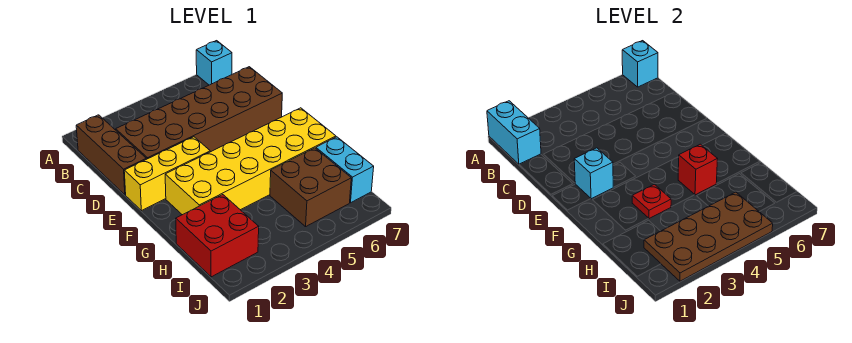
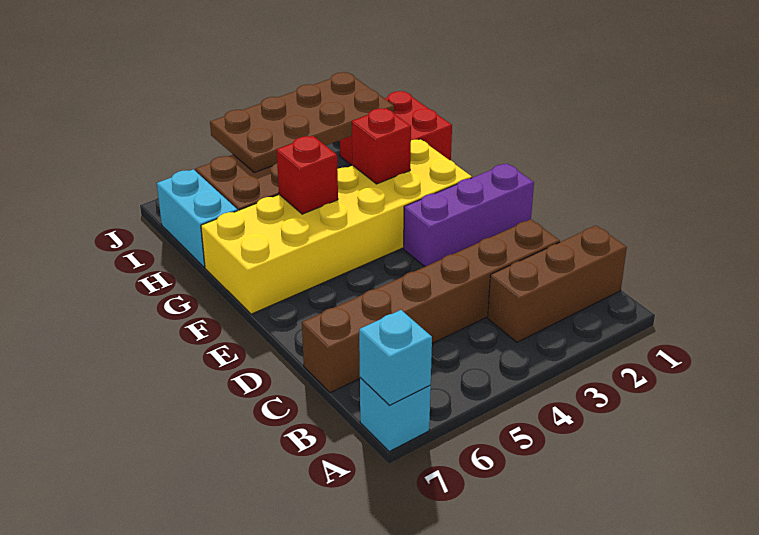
cyan 1x2 brick [487,101,541,164] -> none
brown 1x3 brick [76,115,146,195] -> brown 1x3 brick turned to [488,226,627,342]
brown 2x6 brick [116,67,282,159] -> brown 1x6 brick [302,219,560,393]
yellow 1x3 brick [124,137,210,211] -> purple 1x3 brick [404,163,534,267]
cyan 1x1 brick [574,148,613,199] -> none
red 1x1 plate [632,184,671,219] -> red 1x1 brick [352,108,411,184]

